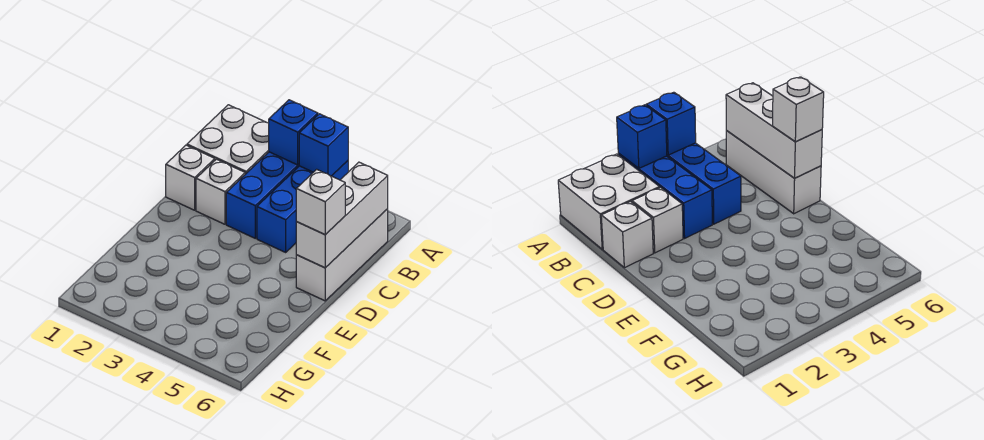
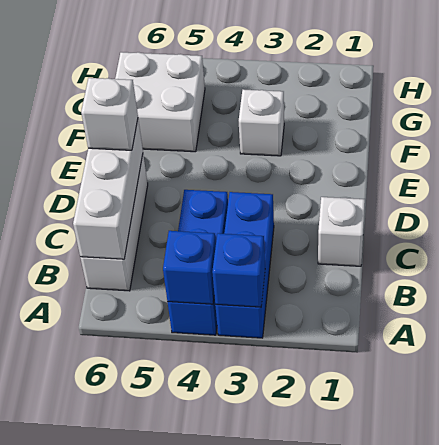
white 2x2 brick [187,105,269,174] -> white 2x2 brick moved to [115,52,205,152]
white 1x1 brick [196,159,245,224] -> white 1x1 brick moved to [239,89,284,156]

